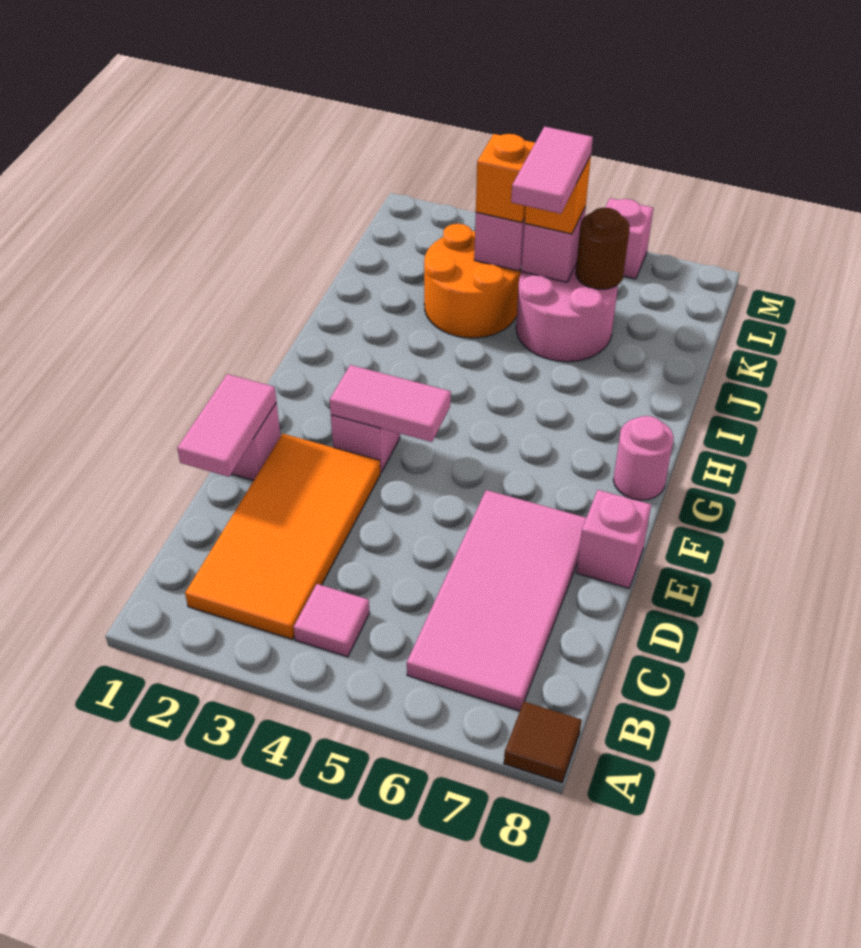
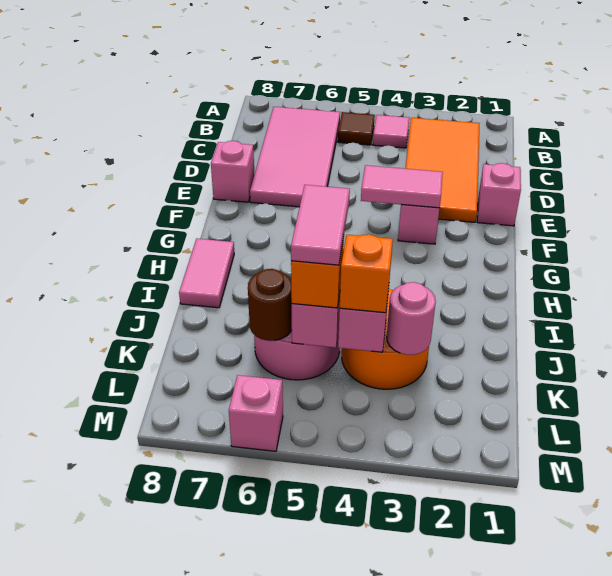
brown 1x1 tile [504,702,582,783] -> brown 1x1 tile moved to [338,112,375,145]
pink 1x2 tile [177,374,277,477] -> pink 1x2 tile moved to [179,239,234,308]
pink 1x1 round brick [613,416,674,500] -> pink 1x1 round brick moved to [387,282,436,355]

